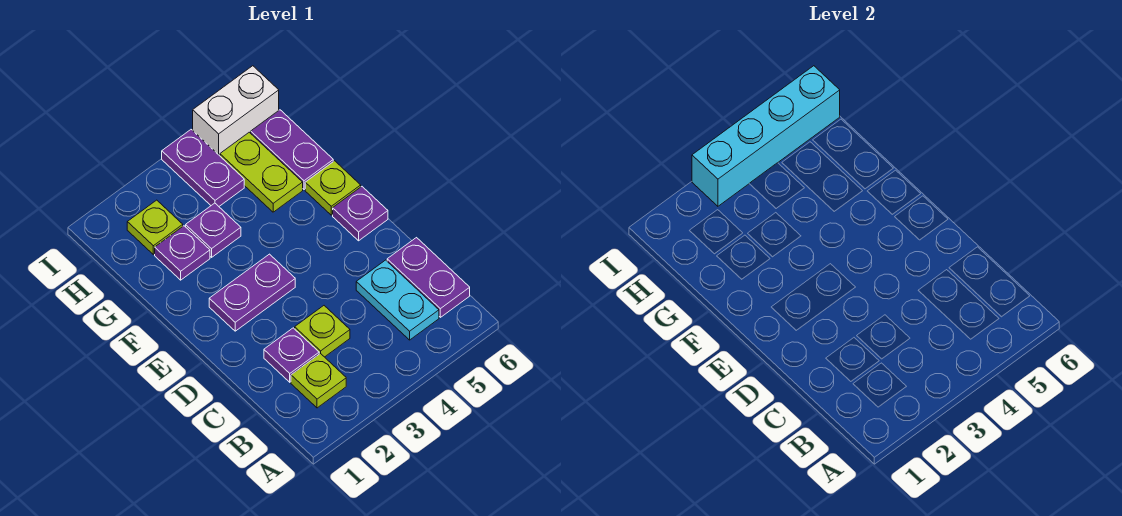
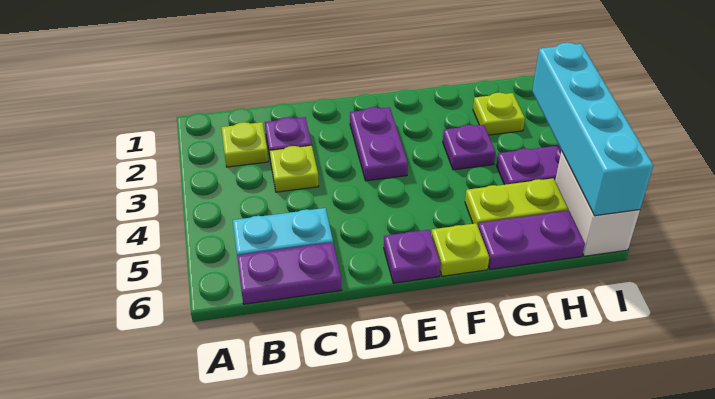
purple 1x1 plate [155,226,210,280] -> none

